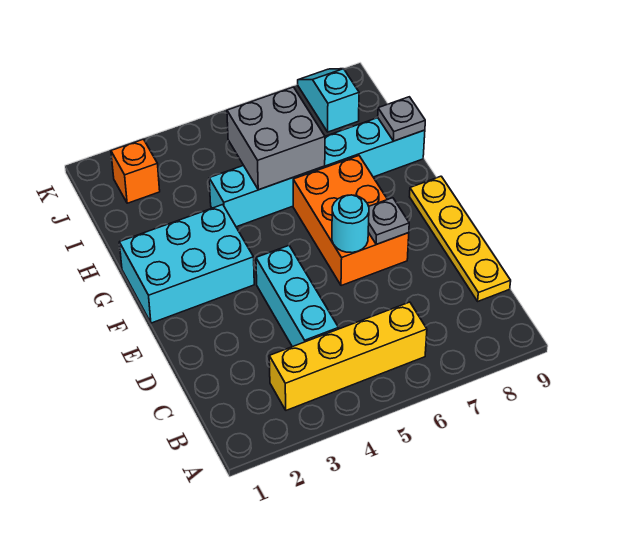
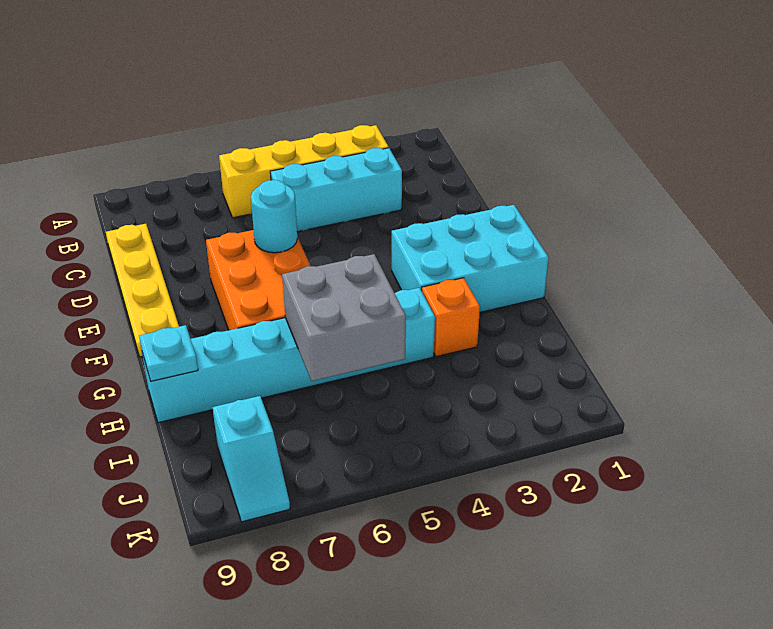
cyan 1x3 brick [256,246,339,347] -> cyan 1x3 brick turned to [270,148,402,232]
grey 1x1 plate [368,198,409,244] -> none
grey 1x1 plate [378,97,425,141] -> cyan 1x1 plate [139,325,198,381]
orange 1x1 brick [111,139,160,203] -> orange 1x1 brick moved to [422,278,480,357]

